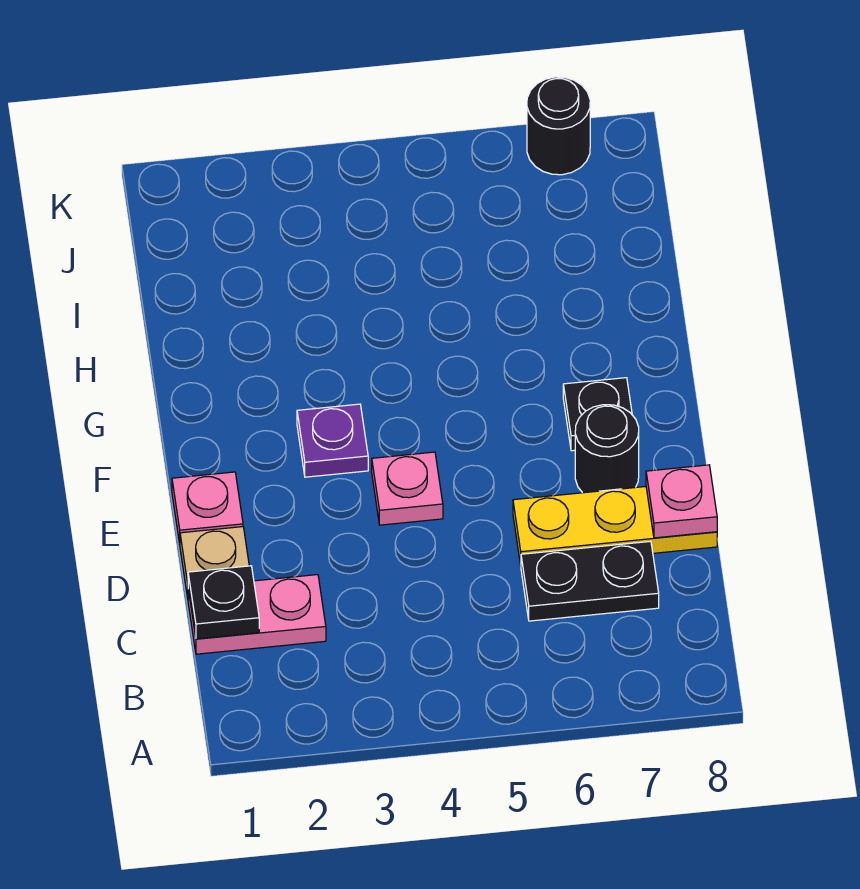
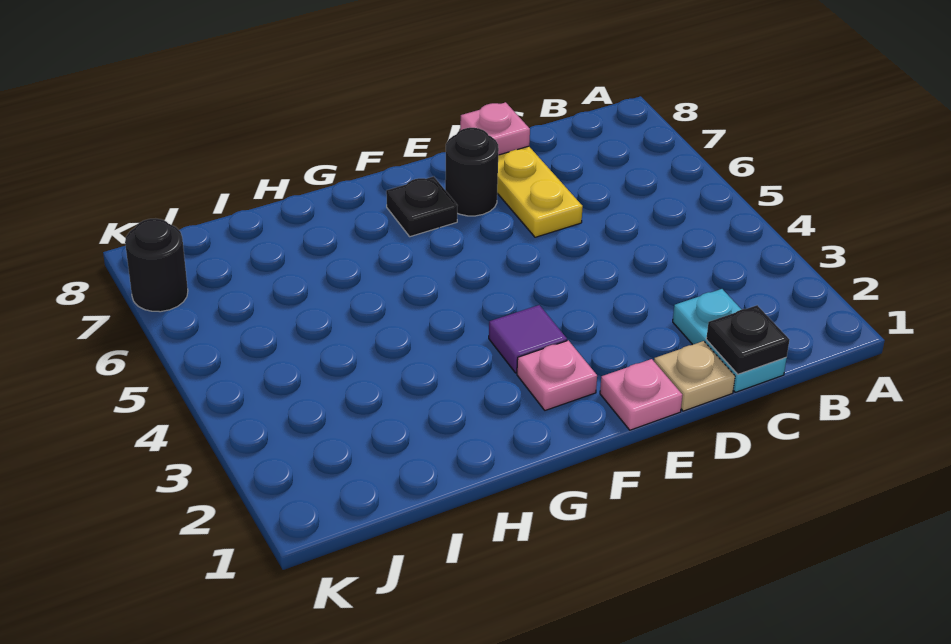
pink 1x2 plate [188,575,326,654] -> cyan 1x2 plate [673,289,787,392]
black 1x2 plate [521,541,659,621] -> none
pink 1x1 plate [372,452,443,525] -> pink 1x1 plate moved to [517,340,597,410]
purple 1x1 plate [297,404,368,477] -> purple 1x1 tile [489,305,567,373]

